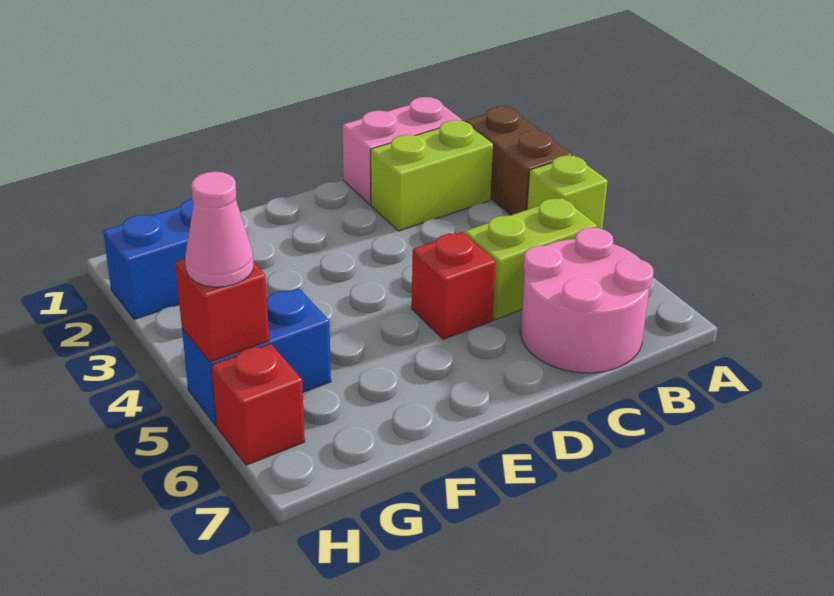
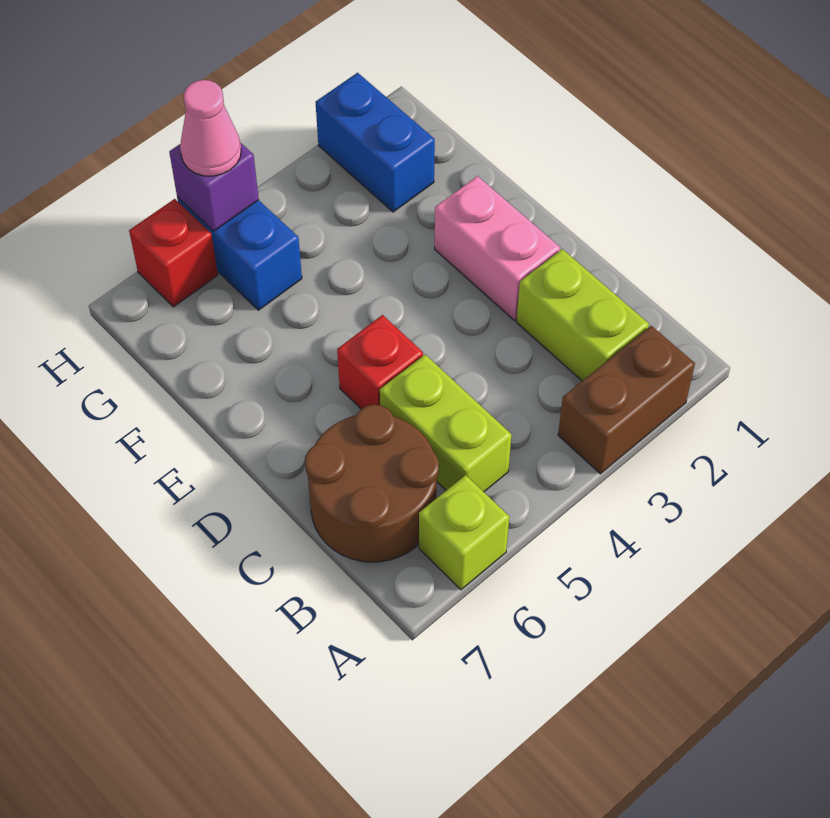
lime 1x1 brick [527,155,608,229] -> lime 1x1 brick moved to [419,475,509,590]
pink 1x2 brick [343,97,462,204] -> pink 1x2 brick moved to [435,176,560,320]
pink 2x2 round brick [520,228,654,373] -> brown 2x2 round brick [305,405,439,562]
red 1x1 brick [175,258,269,362] -> purple 1x1 brick [169,143,259,231]

